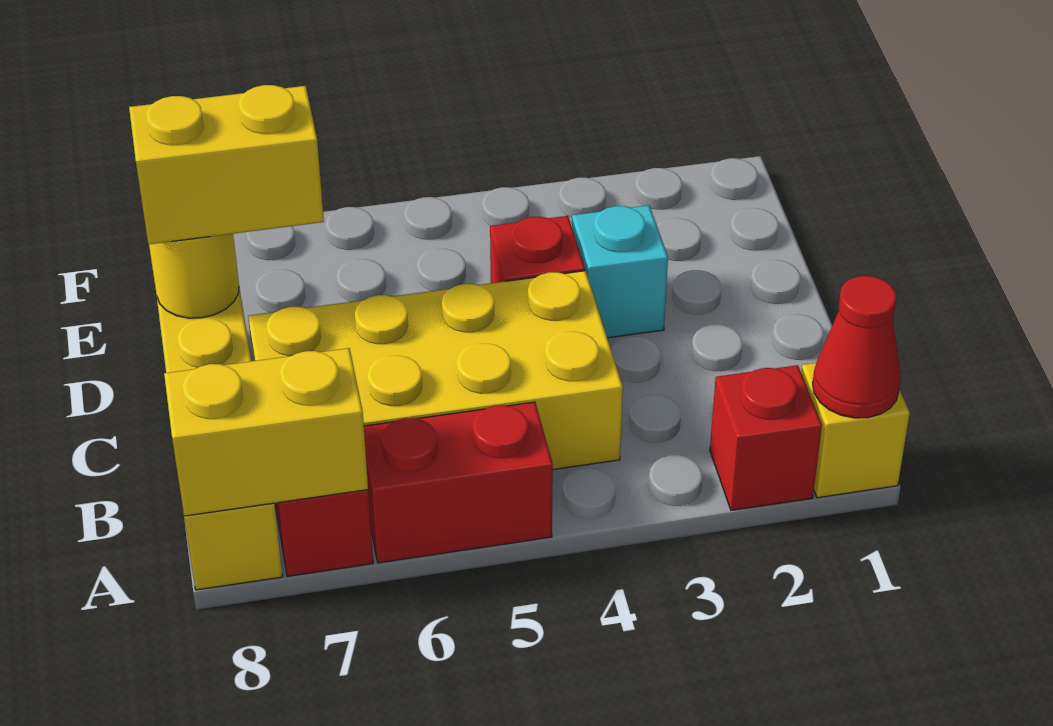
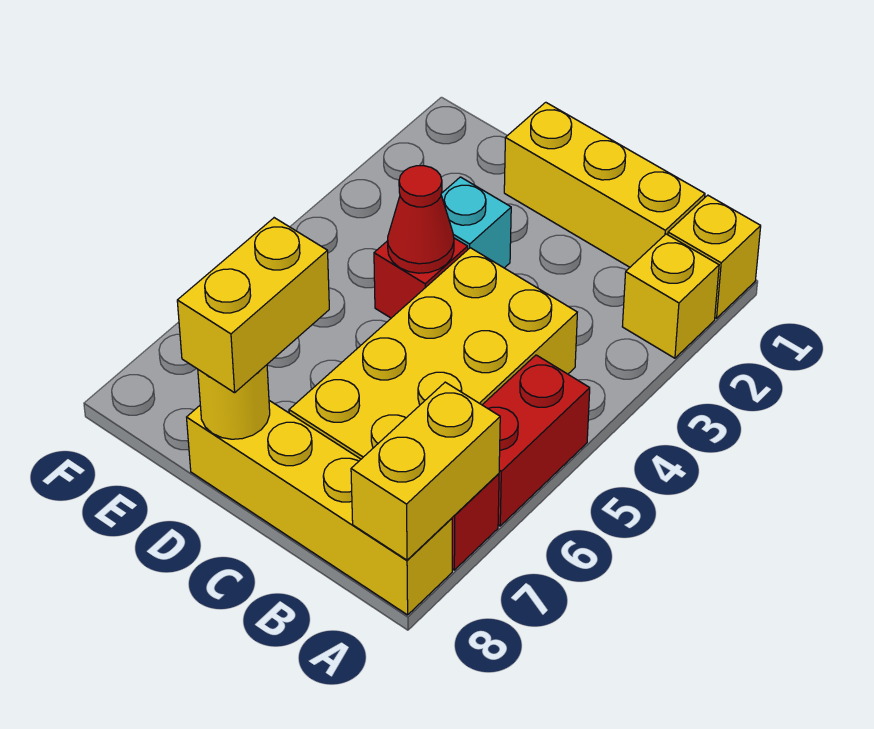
red 1x1 cone [813,276,901,418] -> red 1x1 cone moved to [388,166,454,273]
red 1x1 brick [710,365,822,510] -> yellow 1x1 brick [622,234,719,358]
none -> yellow 1x3 brick [504,102,705,267]

